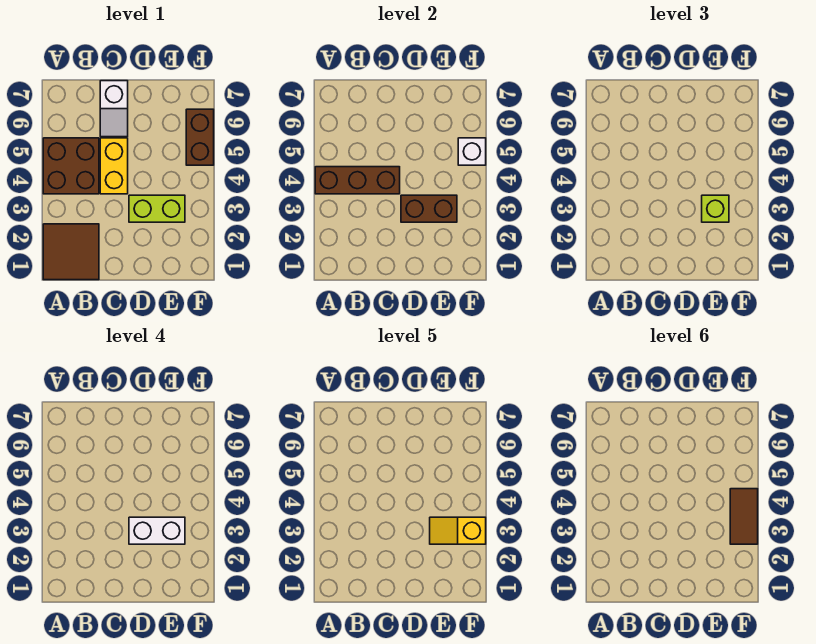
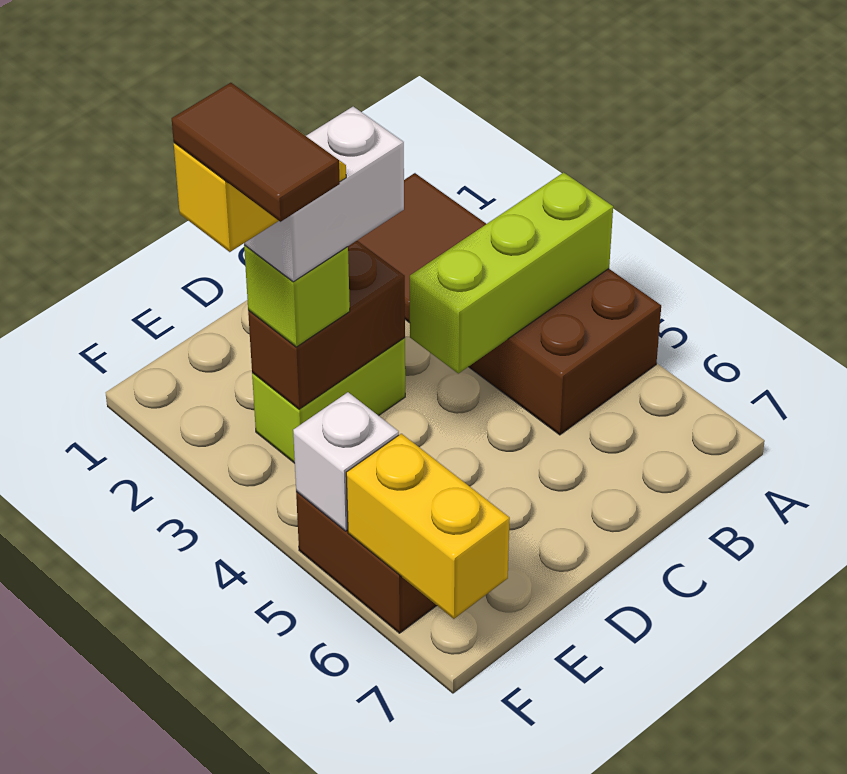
brown 1x3 brick [315,167,400,194] -> lime 1x3 brick [410,172,613,373]
yellow 1x2 brick [100,138,128,194] -> yellow 1x2 brick moved to [346,434,510,619]
white 1x2 slope [100,81,128,137] -> none

